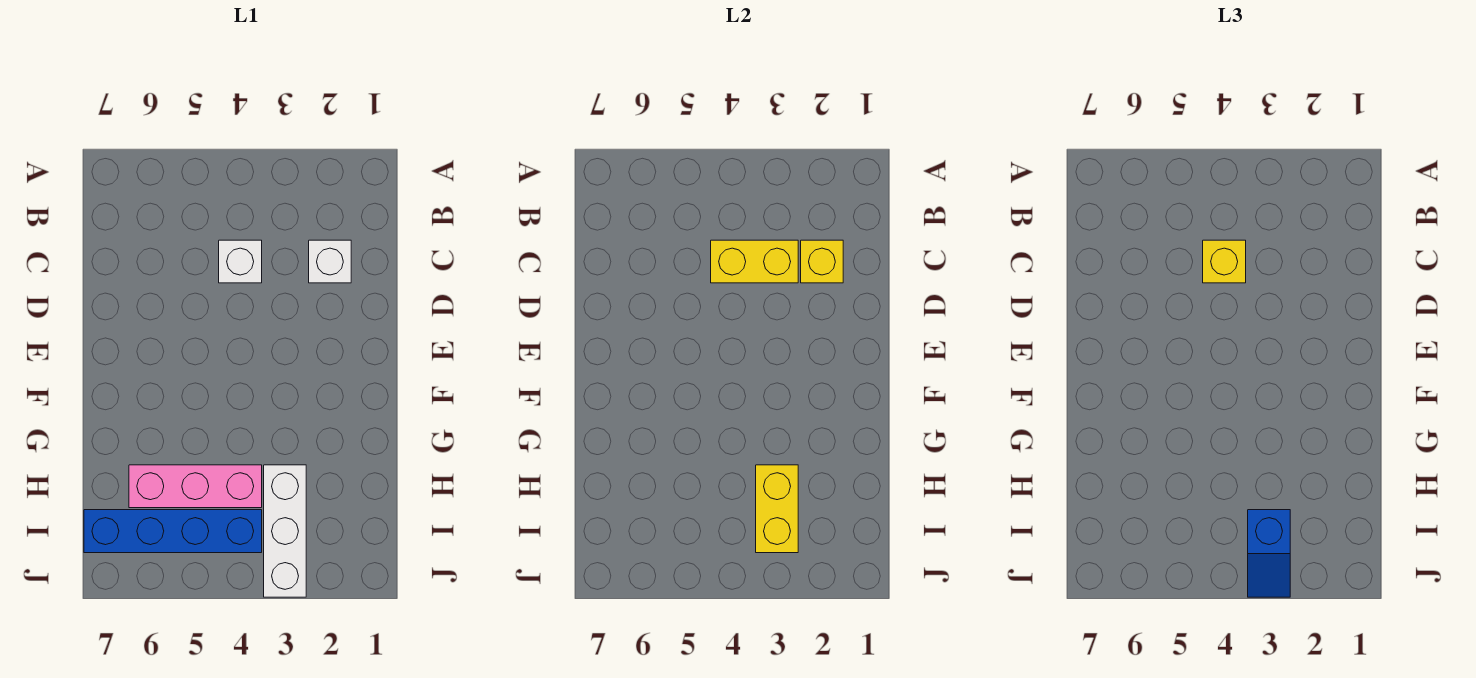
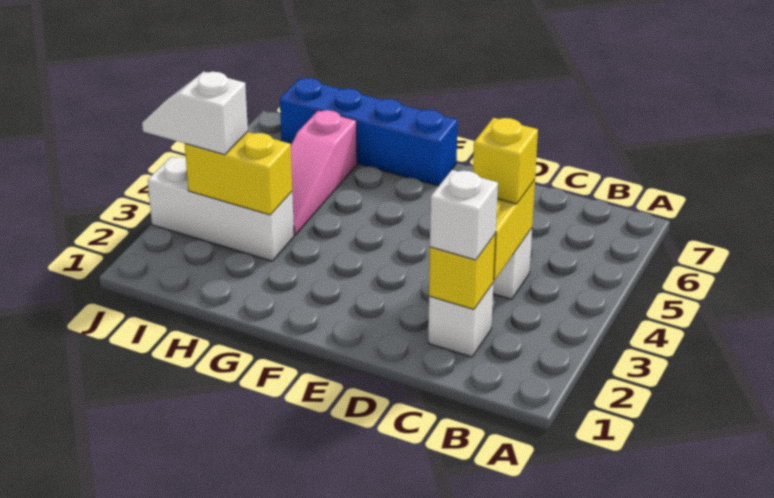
none -> white 1x1 brick [430,170,498,260]
pink 1x3 brick [129,465,262,508] -> pink 1x3 slope [291,110,357,235]
blue 1x2 slope [1248,510,1290,597] -> white 1x2 slope [142,72,248,155]
blue 1x4 brick [84,510,262,553] -> blue 1x4 brick turned to [280,78,458,186]

